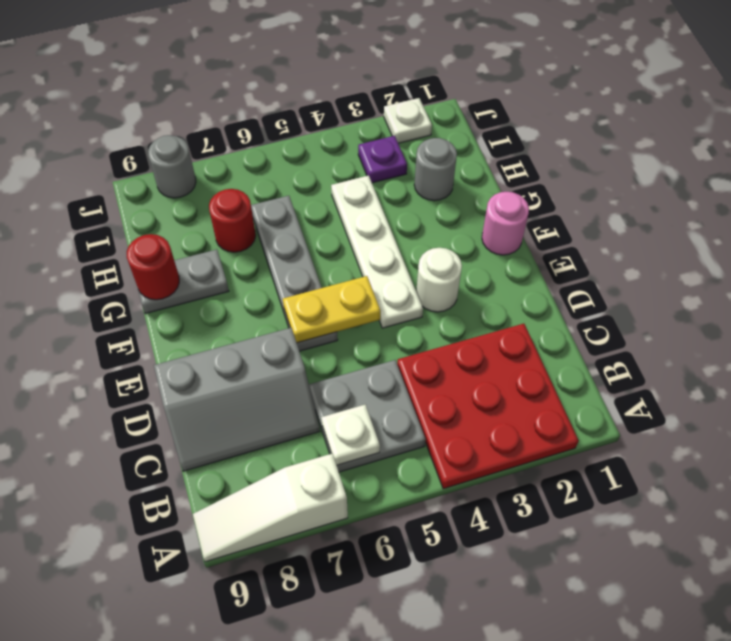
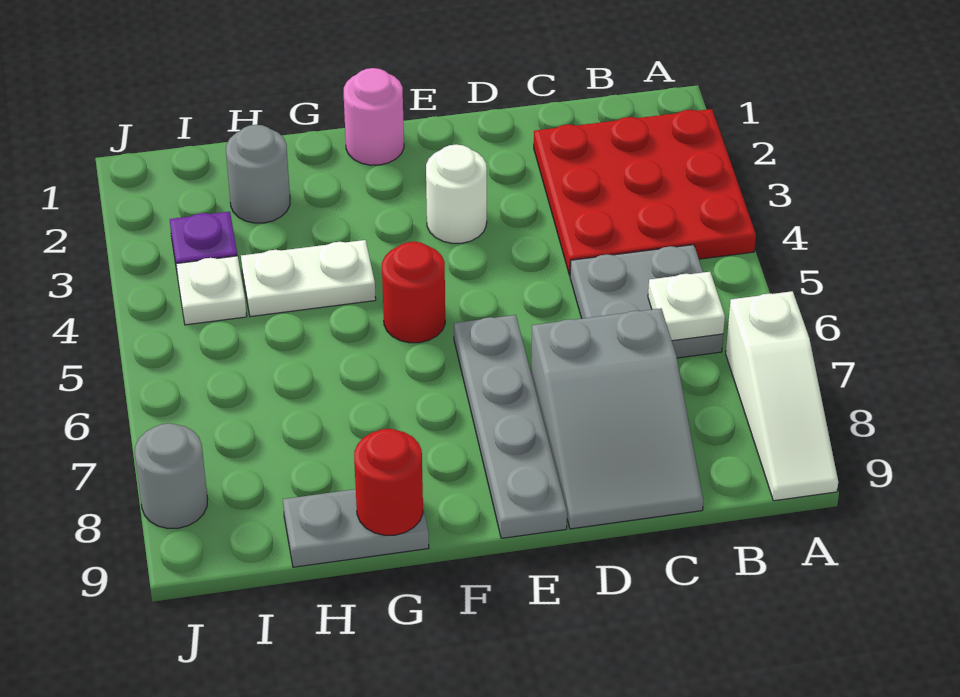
grey 2x3 slope [154,328,320,471] -> grey 2x3 slope turned to [531,308,703,529]
white 1x4 plate [331,176,423,328] -> white 1x2 plate [241,240,376,317]
yellow 1x2 plate [283,276,381,343] -> none
grey 1x4 plate [251,196,338,351] -> grey 1x4 plate turned to [454,315,567,538]
grey 1x2 plate [138,249,229,314] -> grey 1x2 plate turned to [283,489,429,567]
red 1x1 round brick [209,189,256,252] -> red 1x1 round brick moved to [382,242,445,343]
white 1x1 plate [384,98,432,143] -> white 1x1 plate moved to [176,256,247,325]

